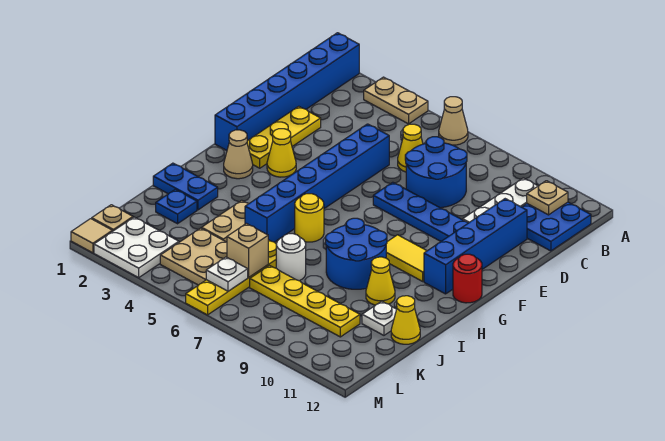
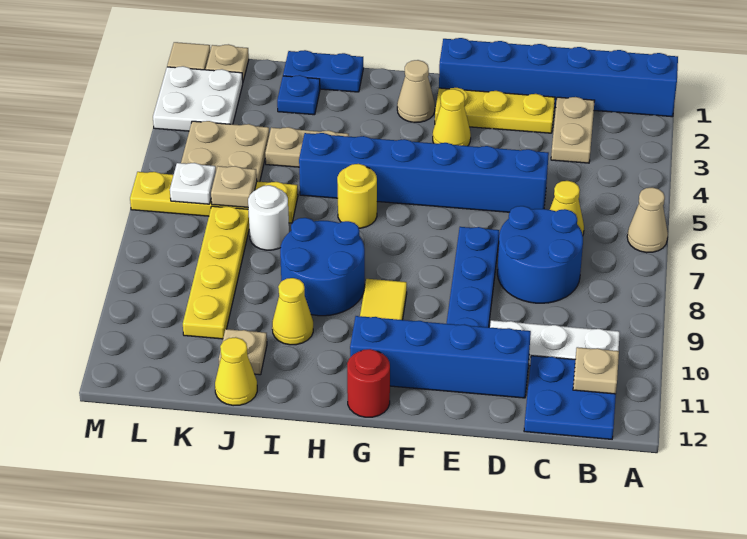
tan 1x2 plate [364,77,428,124] -> tan 1x2 plate moved to [551,97,595,163]
blue 1x2 plate [153,163,218,210] -> blue 1x2 plate turned to [283,50,363,92]
white 1x1 plate [362,301,397,335] -> tan 1x1 plate [219,329,267,375]
tan 1x1 brick [227,224,268,277] -> tan 1x1 plate [211,166,257,207]

